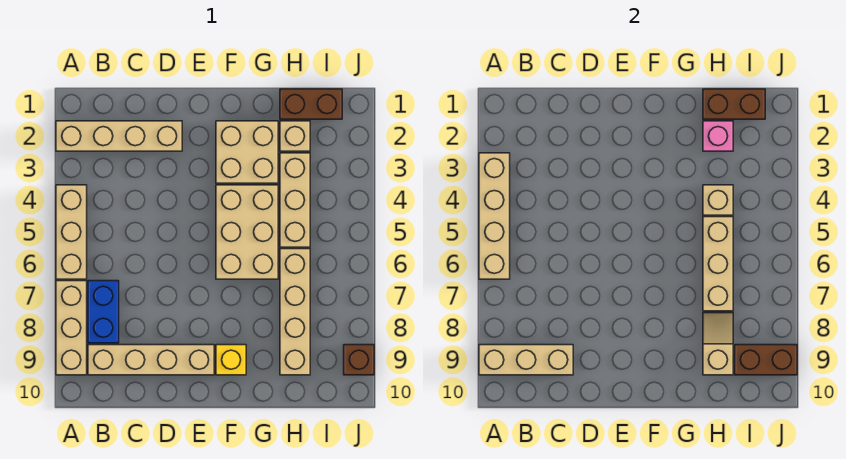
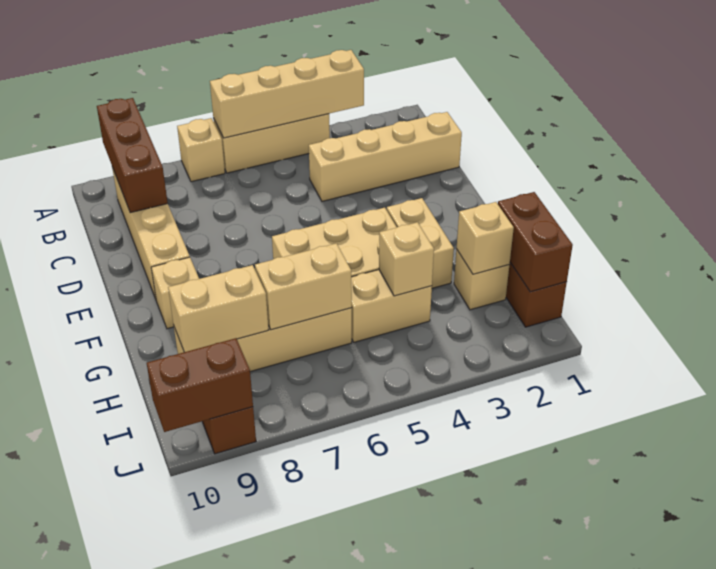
tan 1x4 brick [56,121,182,151] -> tan 1x4 brick turned to [309,112,462,201]
tan 1x3 brick [56,281,87,375] -> tan 1x1 brick [177,118,225,182]
tan 1x3 brick [479,345,573,375] -> brown 1x3 brick [97,98,168,213]
blue 1x2 brick [88,281,119,343] -> none
tan 2x2 brick [216,121,278,183] -> tan 1x2 brick [387,198,454,288]
yellow 1x1 brick [216,345,246,375] -> tan 1x1 brick [151,257,199,329]
pink 1x1 brick [703,121,733,151] -> tan 1x1 brick [456,202,514,274]
tan 1x3 brick [280,153,310,247] -> tan 1x2 brick [351,270,432,342]
tan 1x3 brick [703,217,733,311] -> tan 1x2 brick [255,243,352,330]
tan 1x2 slope [703,313,733,375] -> tan 1x2 brick [168,265,268,352]
brown 1x2 brick [735,345,797,375] -> brown 1x2 brick turned to [147,338,253,432]

